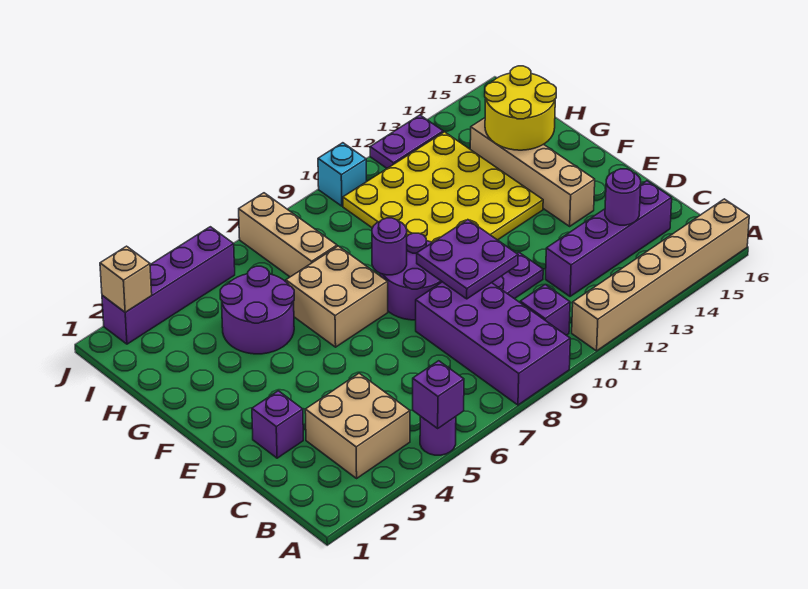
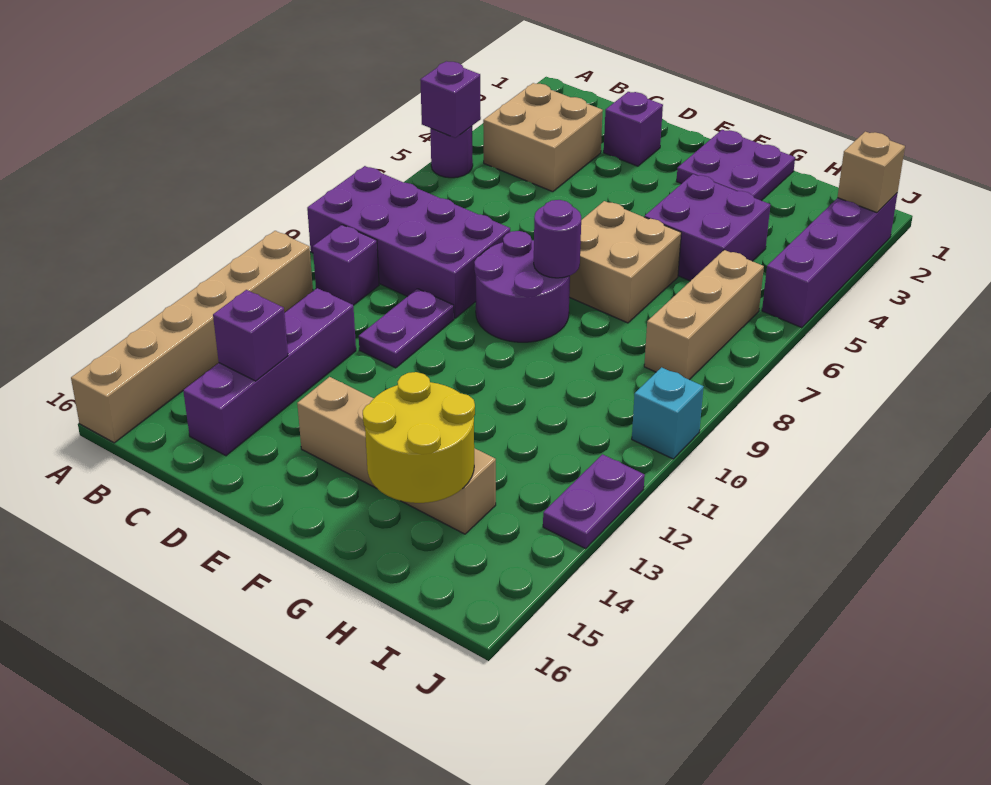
purple 1x1 round brick [605,169,641,225] -> purple 1x1 brick [213,290,288,381]
purple 2x2 plate [417,220,518,299] -> purple 2x2 plate moved to [677,130,795,201]
yellow 4x4 plate [343,132,543,242] -> none
purple 2x2 round brick [220,266,294,354] -> purple 2x2 brick [645,174,770,281]
tan 1x3 brick [239,193,337,277] -> tan 1x3 brick turned to [644,250,764,380]

